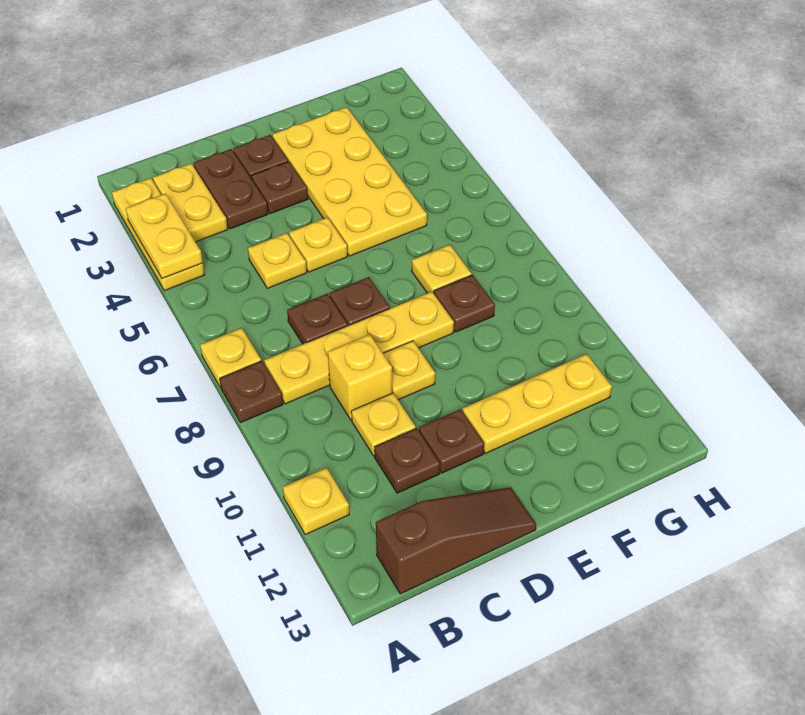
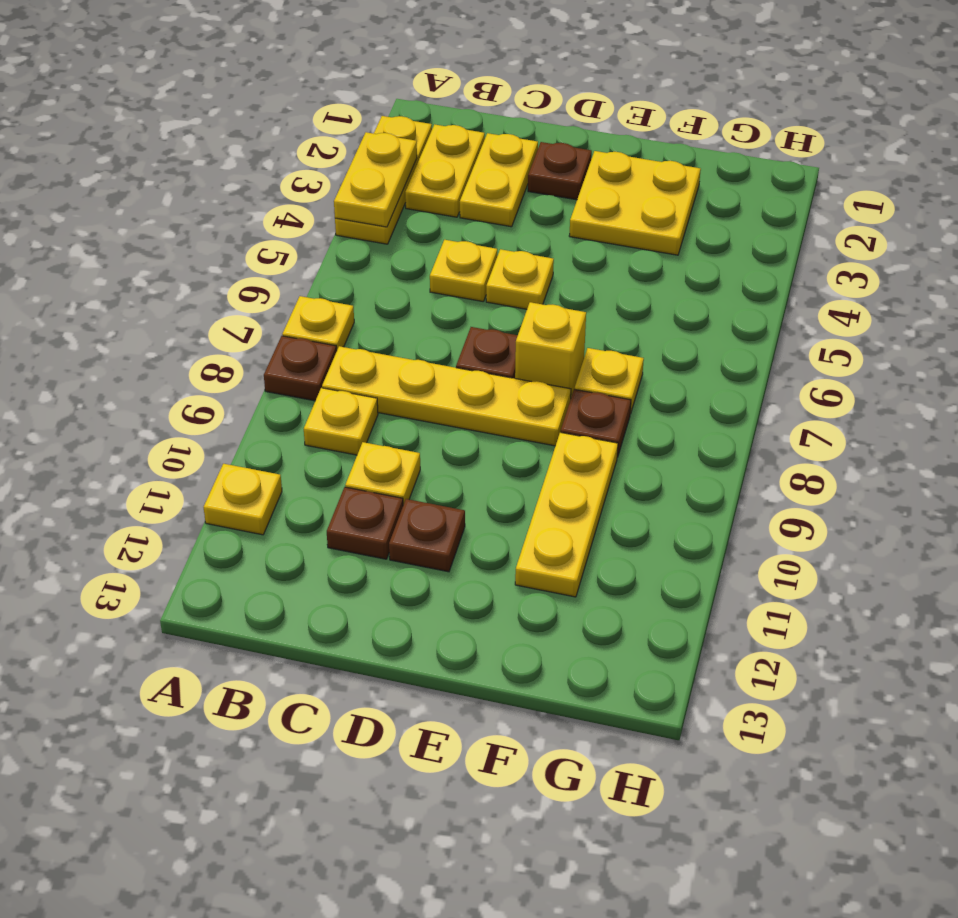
brown 1x3 slope [376,487,536,594] -> none
brown 1x2 plate [194,149,268,229] -> yellow 1x2 plate [460,133,538,227]
brown 1x1 plate [287,294,348,344] -> none
yellow 1x1 brick [328,334,392,420] -> yellow 1x1 brick moved to [515,302,586,397]
brown 1x1 plate [251,161,308,214] -> none
yellow 1x1 plate [383,341,435,400] -> yellow 1x1 plate moved to [304,388,378,455]
yellow 2x4 plate [272,107,427,256] -> yellow 2x2 plate [569,151,701,255]
yellow 1x3 plate [462,354,612,453] -> yellow 1x3 plate turned to [515,432,618,597]

